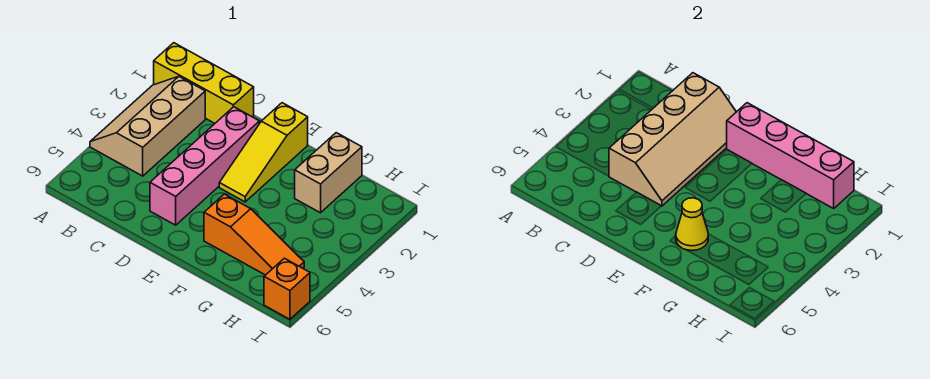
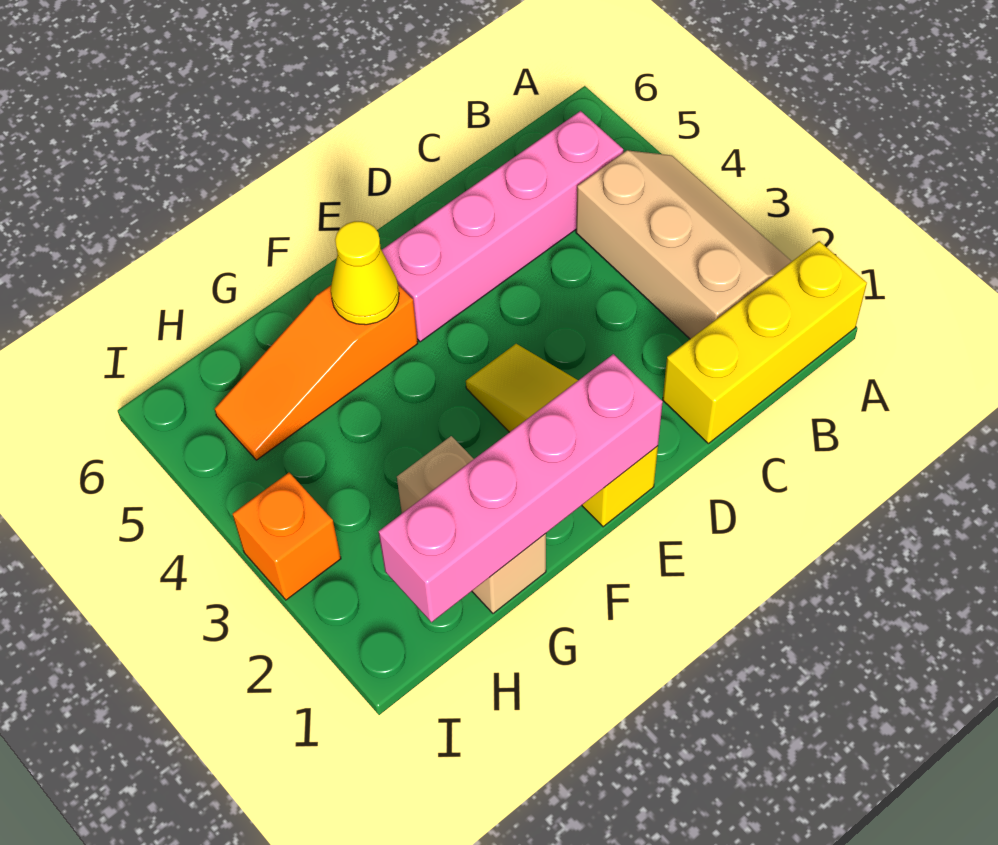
tan 2x4 slope [609,73,736,206] -> none
pink 1x4 brick [150,107,259,225] -> pink 1x4 brick turned to [382,111,623,342]
orange 1x1 brick [264,258,310,319] -> orange 1x1 brick moved to [233,473,341,600]

